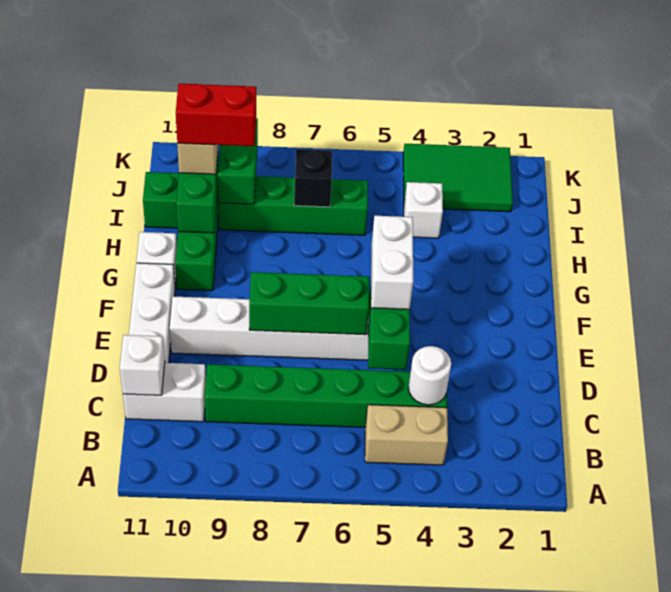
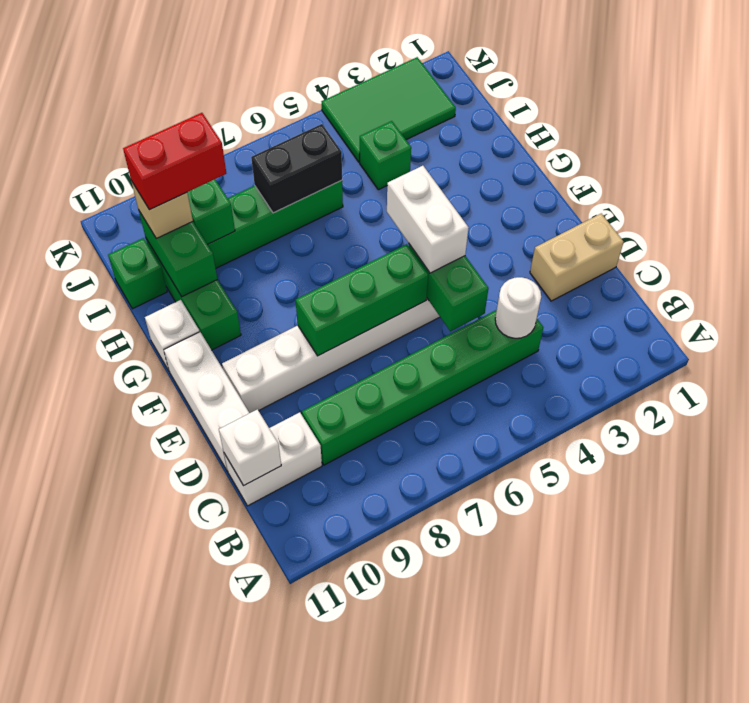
tan 1x2 brick [365,405,448,465] -> tan 1x2 brick moved to [530,214,624,301]
white 1x1 brick [404,182,443,238] -> green 1x1 brick [360,121,411,190]
black 1x1 brick [294,149,332,207] -> black 1x2 brick [251,124,342,213]

